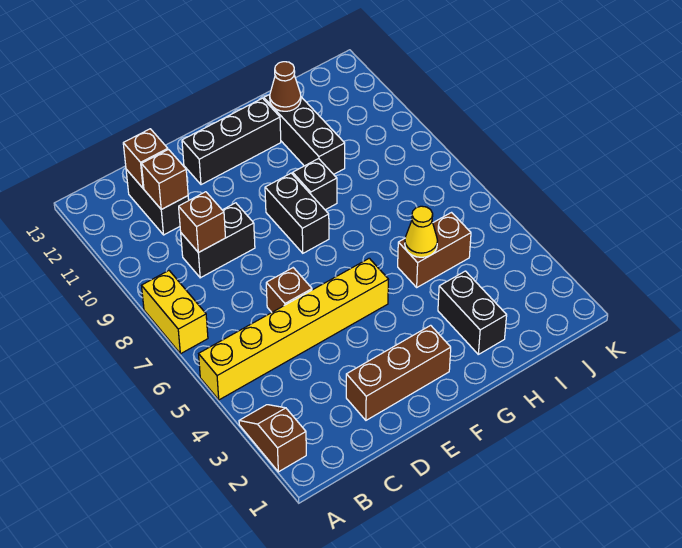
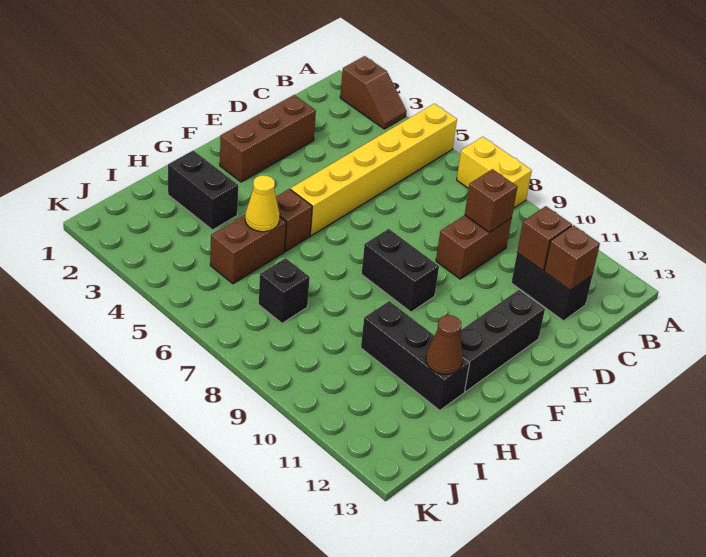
black 1x2 brick [181,203,255,278] -> brown 1x2 brick [436,215,512,279]
brown 1x1 brick [266,268,312,312] -> brown 1x1 brick moved to [276,189,312,251]
black 1x1 brick [293,159,337,210] -> black 1x1 brick moved to [258,258,310,323]

